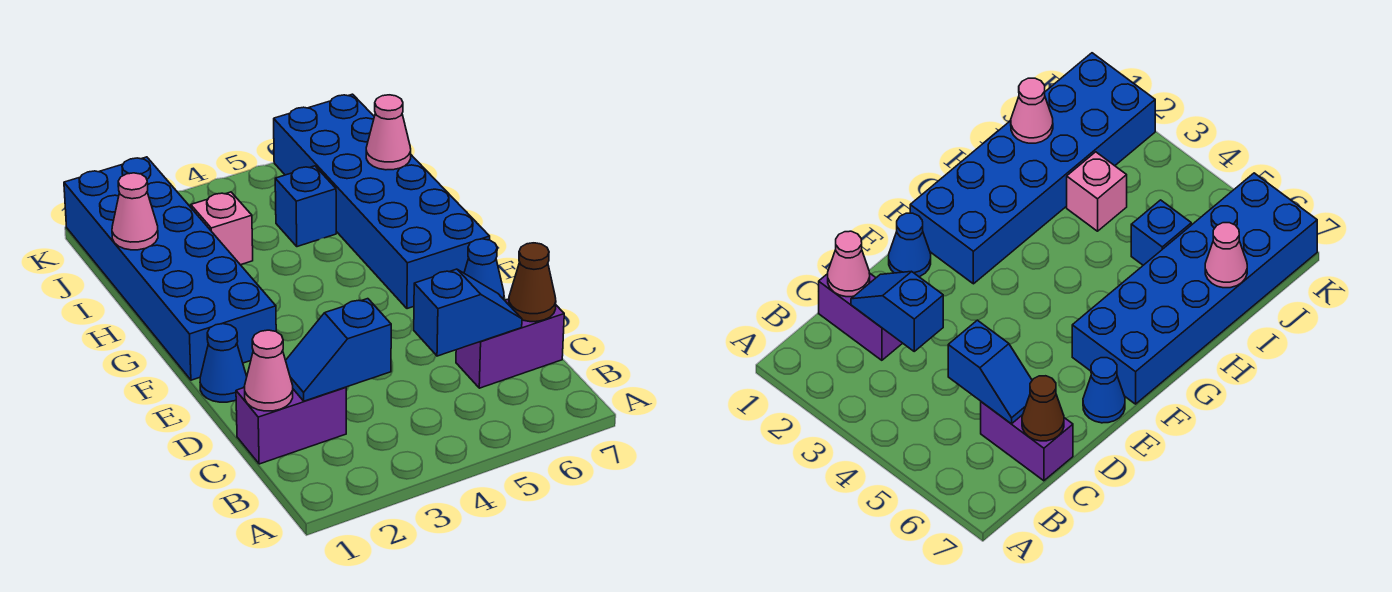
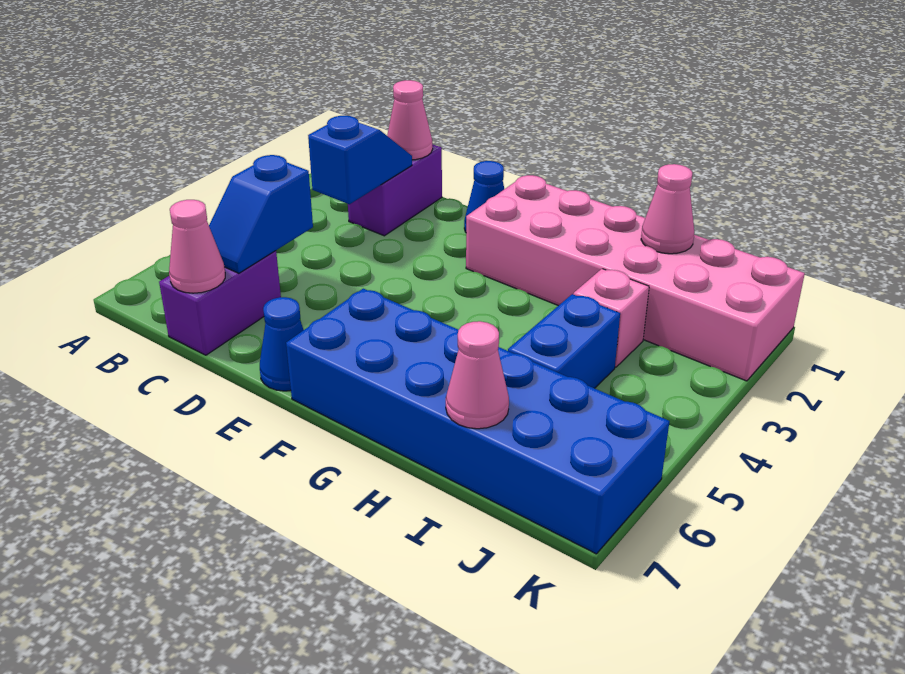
brown 1x1 cone [509,243,556,322] -> pink 1x1 cone [169,200,225,293]
blue 2x6 brick [64,157,276,380] -> pink 2x6 brick [466,175,805,381]
blue 1x1 brick [275,166,336,247] -> blue 1x2 brick [508,294,620,388]

